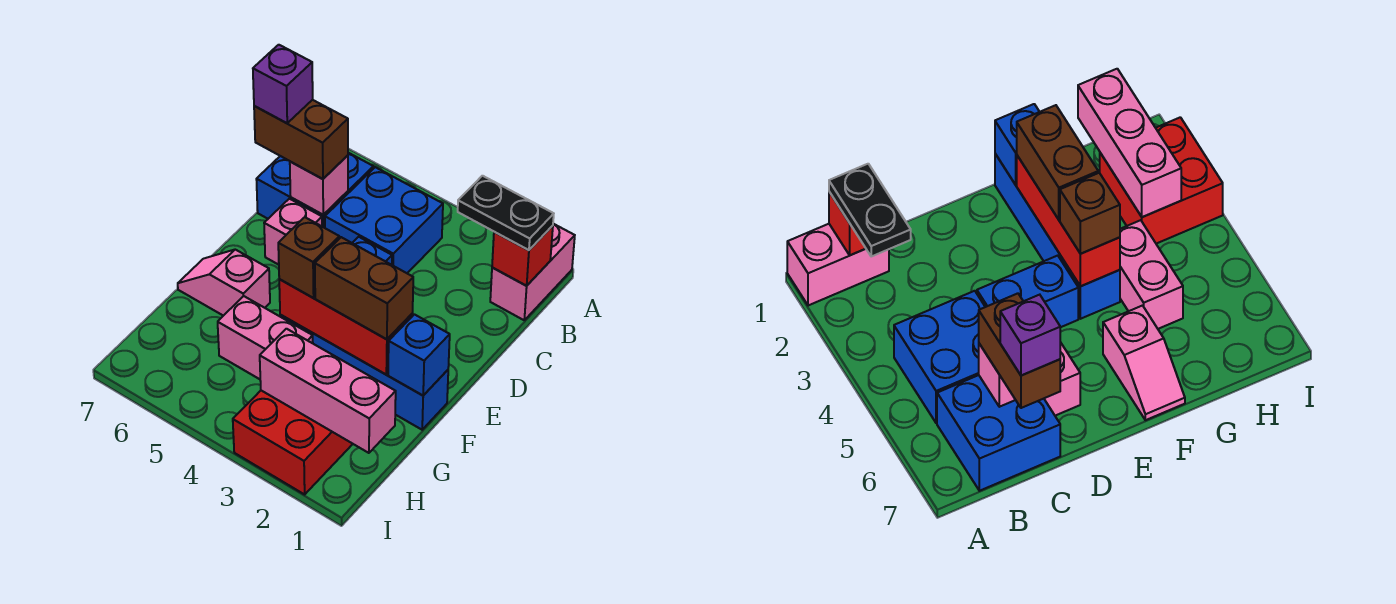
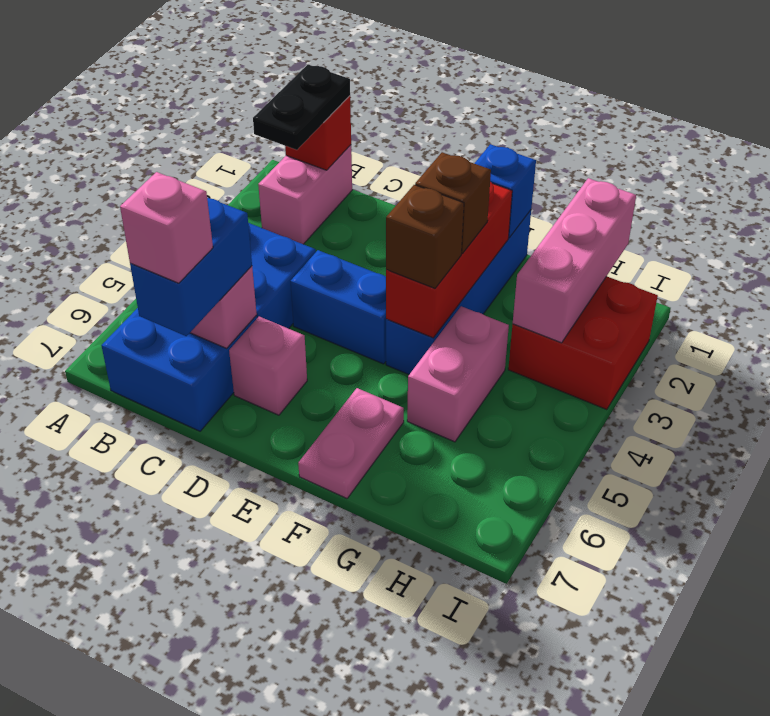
pink 1x2 brick [490,224,575,320] -> pink 1x2 brick turned to [258,145,352,244]
brown 1x2 brick [254,100,348,179] -> blue 1x2 brick [130,197,252,336]
purple 1x1 brick [253,45,313,123] -> pink 1x1 brick [120,172,213,283]
brown 1x2 brick [315,237,413,339] -> brown 1x1 brick [415,152,491,254]
pink 1x2 slope [178,250,270,316] -> pink 1x2 plate [298,388,404,498]

